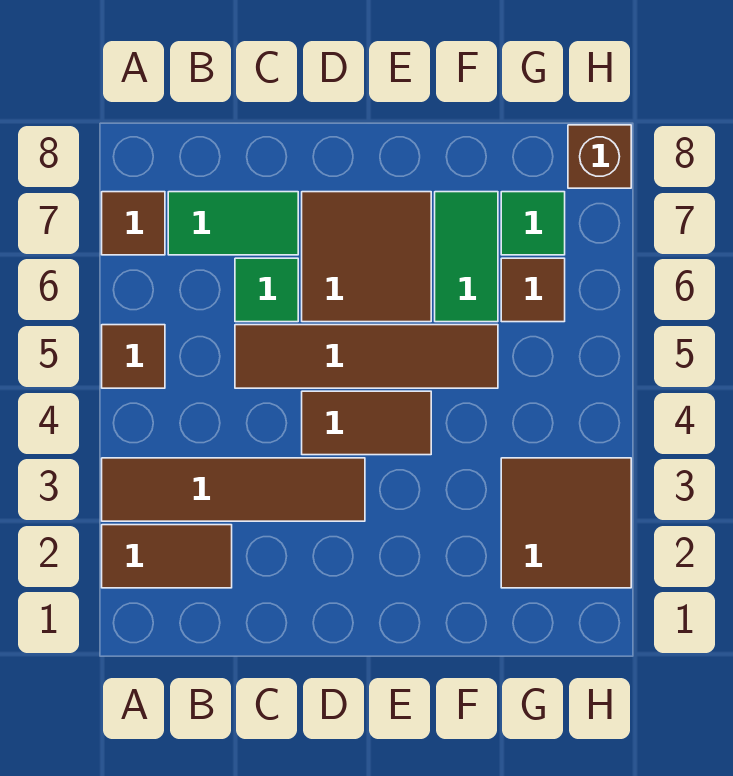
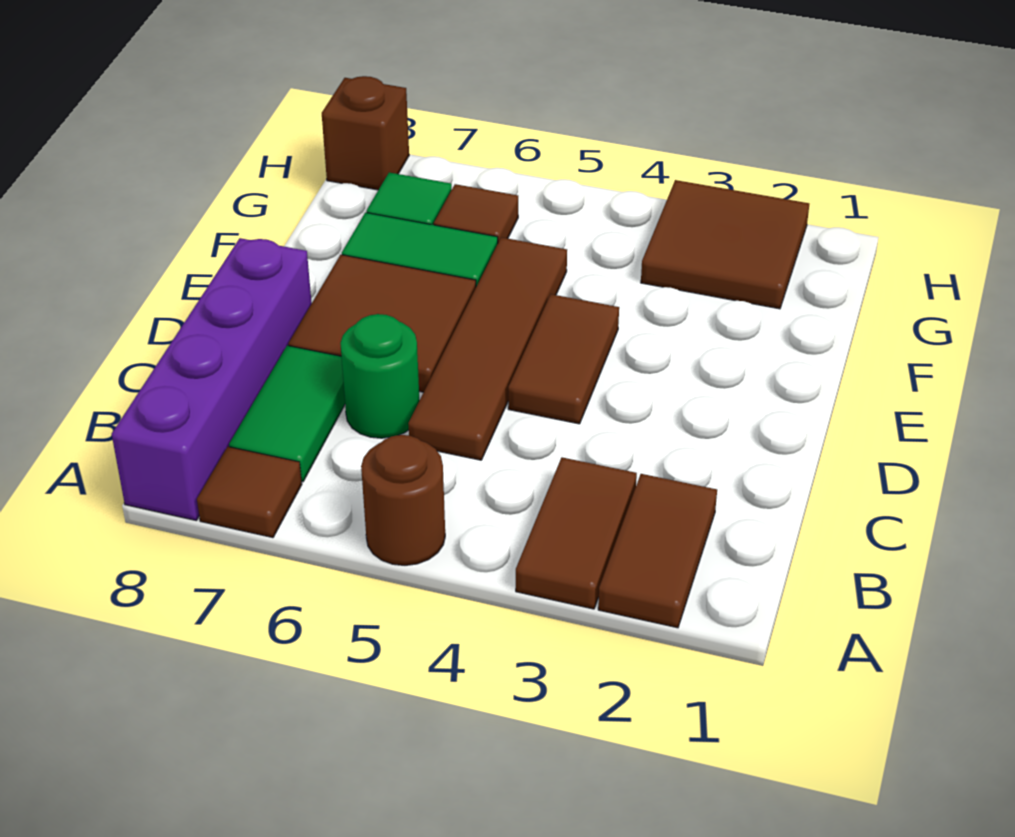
brown 1x4 tile [102,458,365,521] -> brown 1x2 tile [516,457,637,609]
brown 1x1 tile [102,325,165,388] -> brown 1x1 round brick [361,435,445,565]
none -> purple 1x4 brick [112,238,312,520]
green 1x1 tile [235,258,298,322] -> green 1x1 round brick [340,314,420,438]

